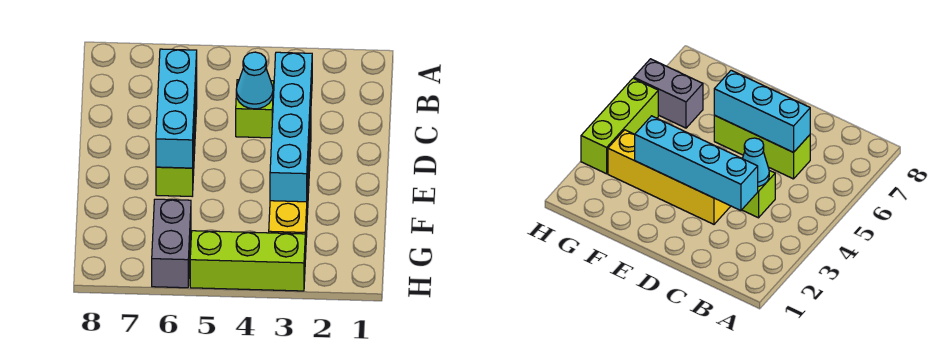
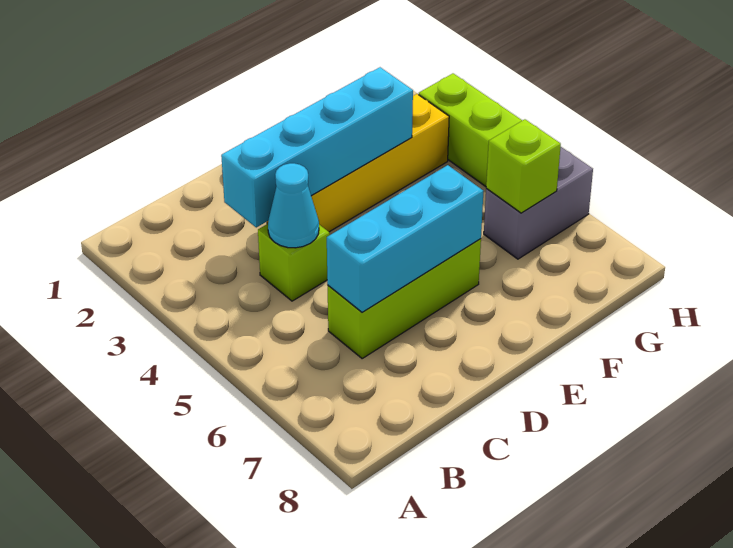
none -> lime 1x1 brick [486,119,561,213]

